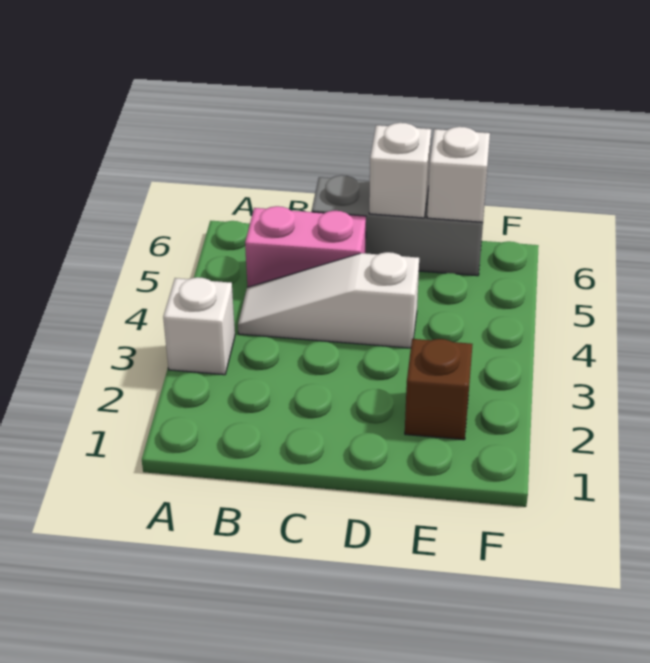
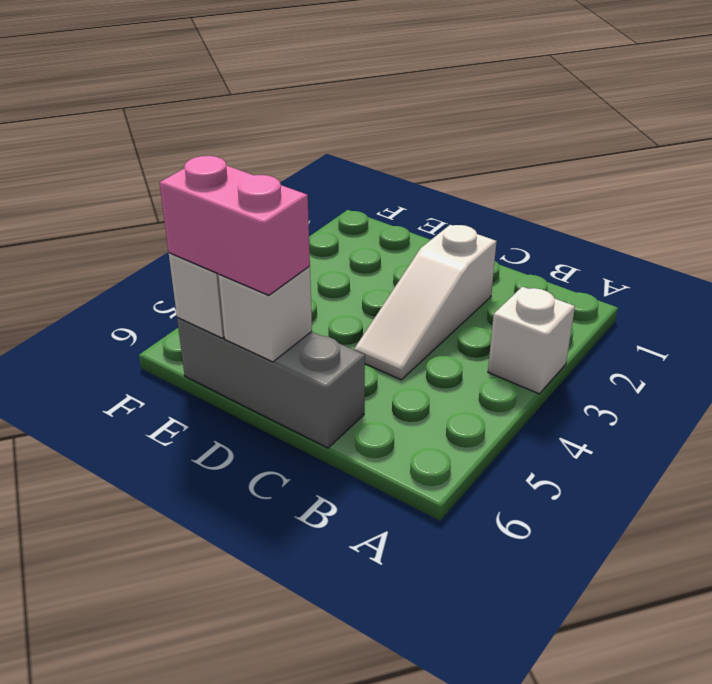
white 1x3 slope [238,252,419,348] -> white 1x3 slope turned to [354,225,497,380]
pink 1x2 brick [245,206,366,287] -> pink 1x2 brick moved to [159,156,310,295]
brown 1x1 brick [405,339,472,440] -> none

